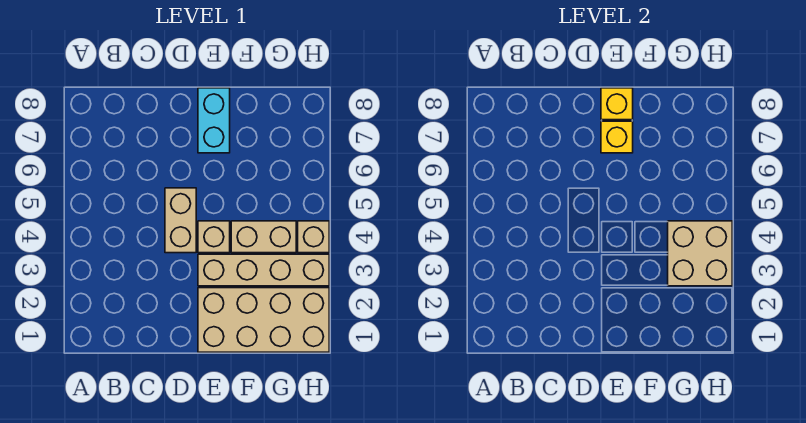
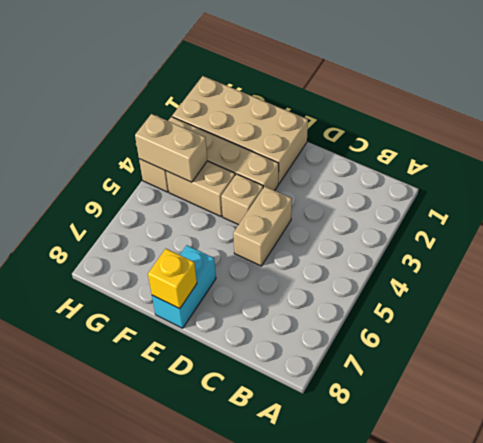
yellow 1x1 brick [601,121,633,153] -> none
tan 2x2 brick [668,221,732,286] -> tan 1x2 brick [135,114,207,182]

